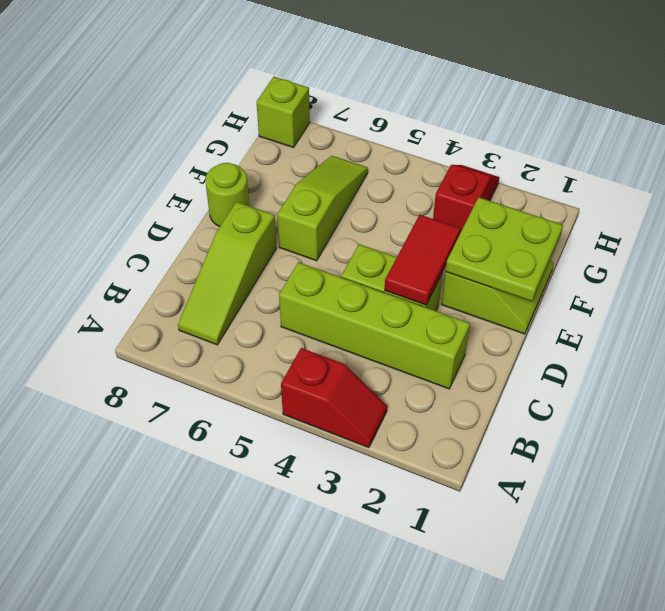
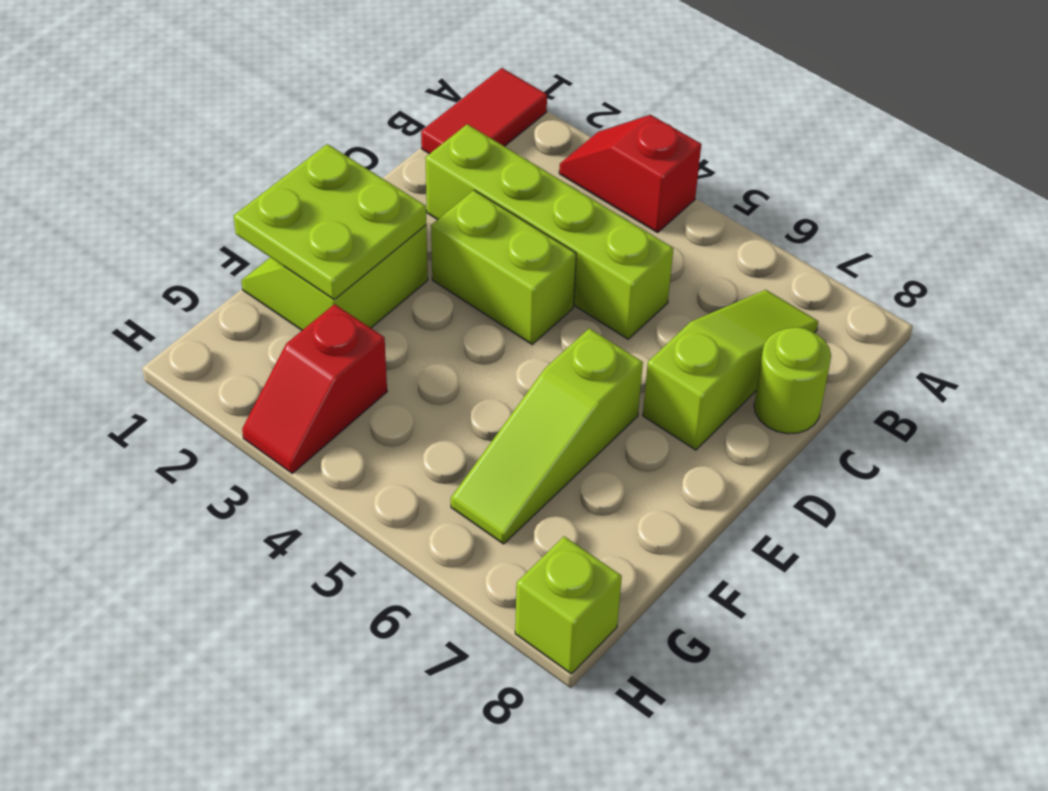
red 1x2 tile [385,215,460,305] -> red 1x2 tile moved to [421,68,547,154]
lime 1x1 round brick [205,163,249,226] -> lime 1x1 round brick moved to [754,327,831,434]

